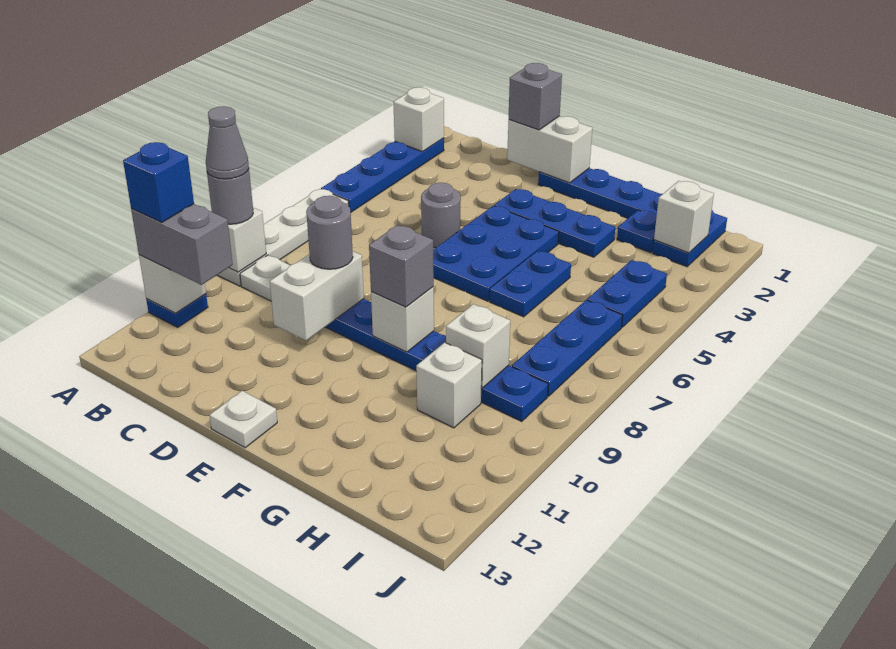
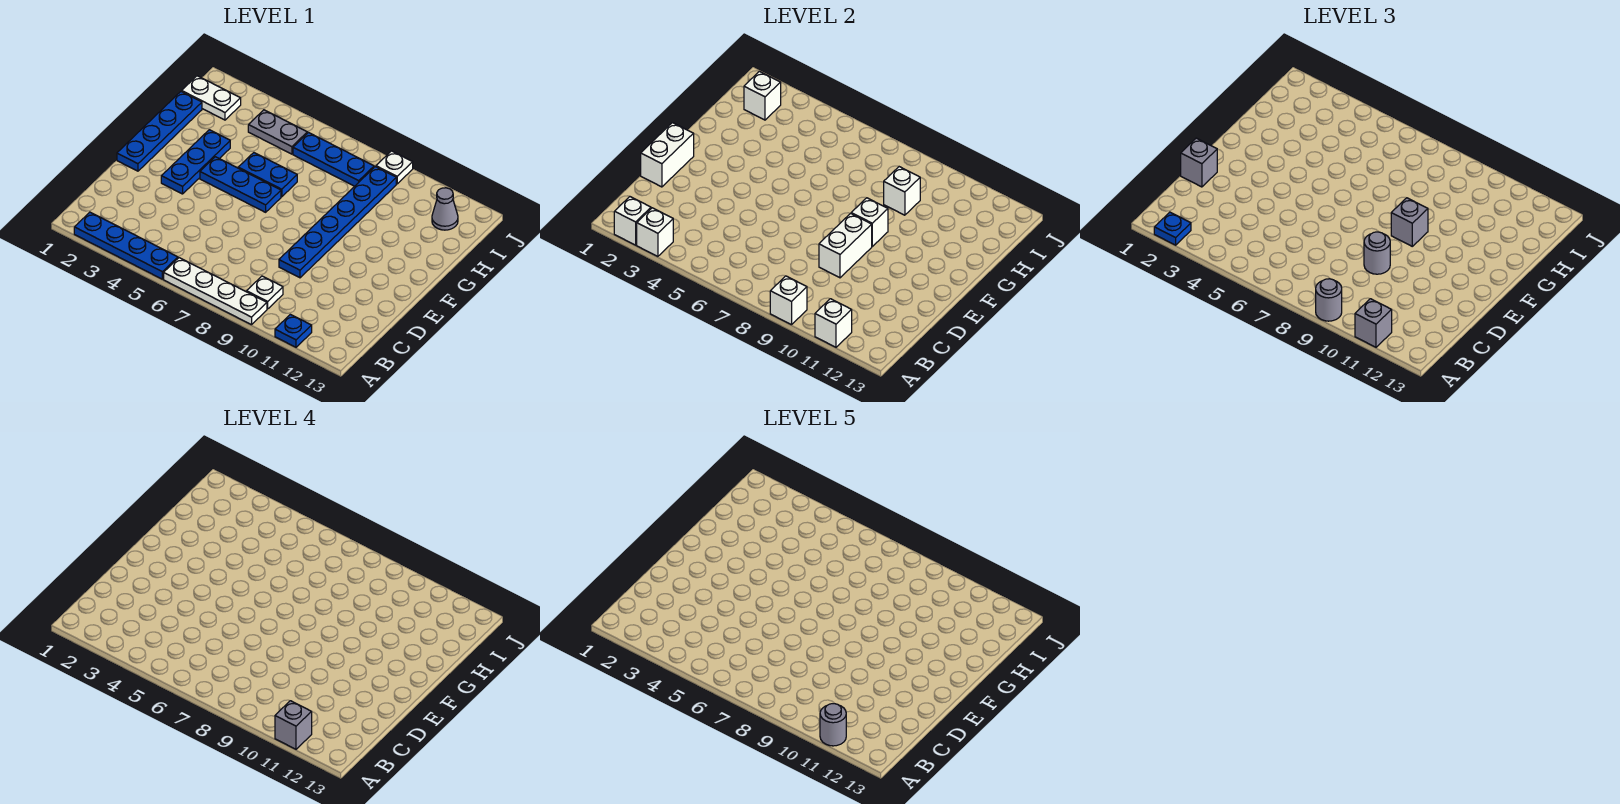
grey 1x1 cone [206,106,249,179] -> grey 1x1 cone moved to [432,188,458,230]
grey 1x2 brick [131,204,233,285] -> grey 1x1 brick [1355,299,1392,347]
blue 1x1 brick [123,142,194,223] -> grey 1x1 brick [275,701,312,749]
grey 1x1 round brick [421,183,461,248] -> grey 1x1 round brick moved to [820,704,846,746]
white 1x2 brick [270,251,364,340] -> white 1x2 brick turned to [819,213,872,278]
blue 2x3 plate [433,206,559,301] -> blue 1x3 plate [200,157,281,212]
white 1x1 plate [209,391,277,448] -> white 1x1 plate moved to [376,151,413,184]
blue 1x1 plate [617,210,657,253] -> blue 1x1 plate moved to [1154,212,1191,245]
white 1x1 brick [416,342,482,428] -> white 1x1 brick moved to [637,208,673,256]
blue 1x2 plate [653,210,727,267] -> white 1x2 plate [182,76,241,120]
blue 1x2 plate [587,260,667,327] -> grey 1x2 plate [248,110,307,154]

